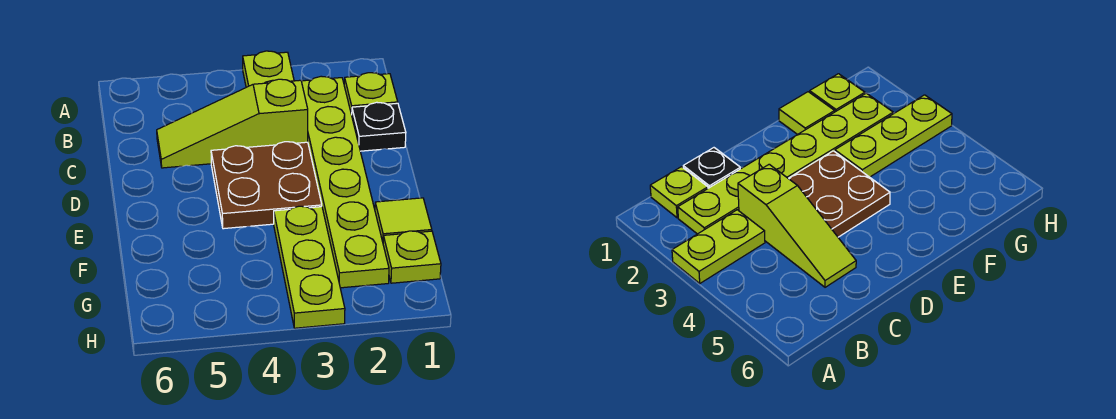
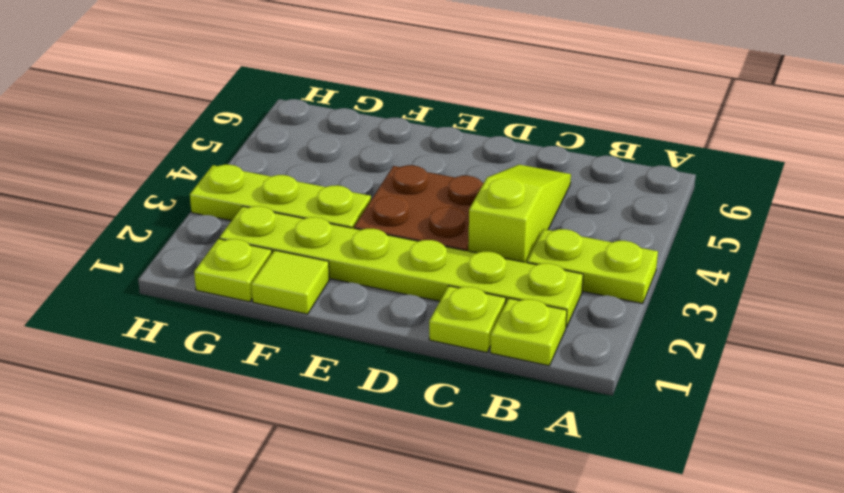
black 1x1 plate [352,102,406,151] -> lime 1x1 plate [429,286,506,352]

